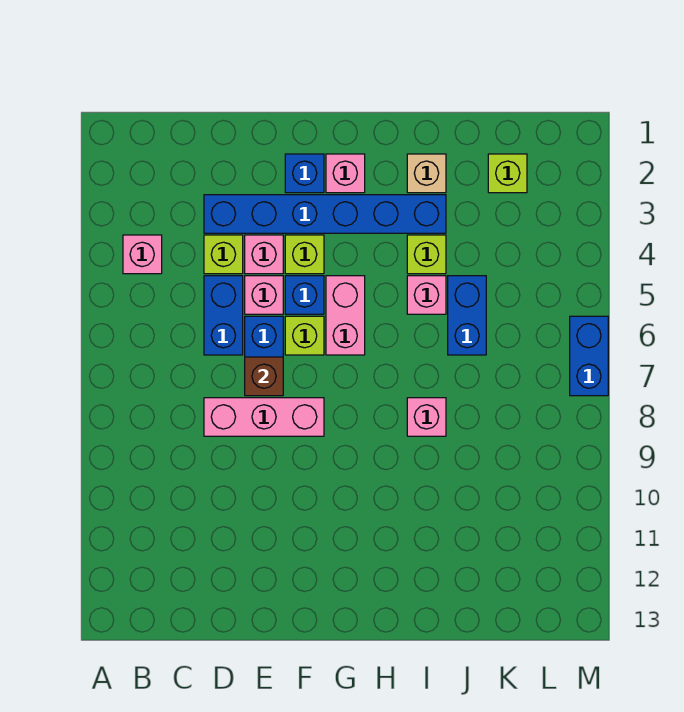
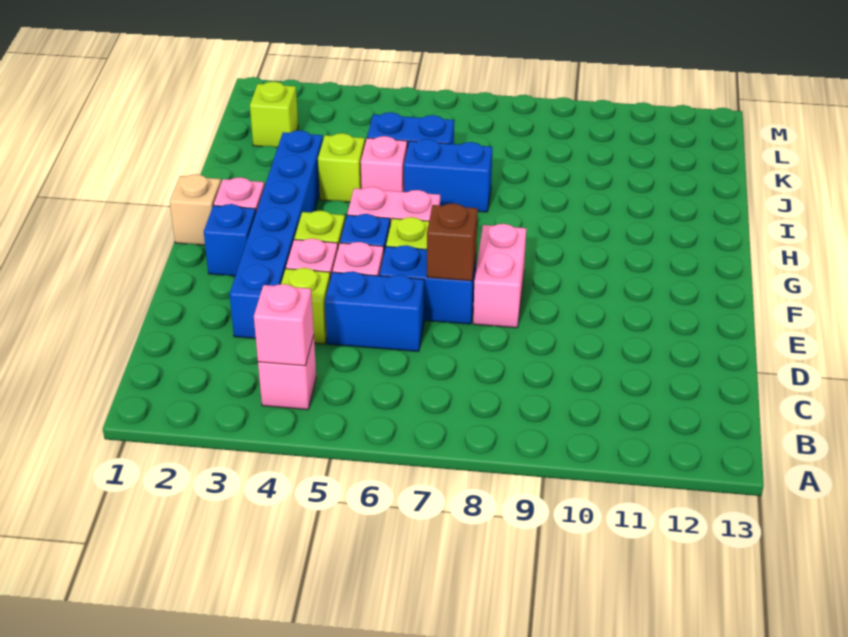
pink 1x3 brick [204,398,324,436] -> pink 1x2 brick [473,224,526,328]
tan 1x1 brick [407,154,446,193] -> tan 1x1 brick moved to [170,174,221,245]
pink 1x1 brick [407,398,446,436] -> pink 1x1 brick moved to [254,284,314,366]
blue 1x2 brick [570,316,608,396] -> blue 1x2 brick moved to [404,139,492,212]

